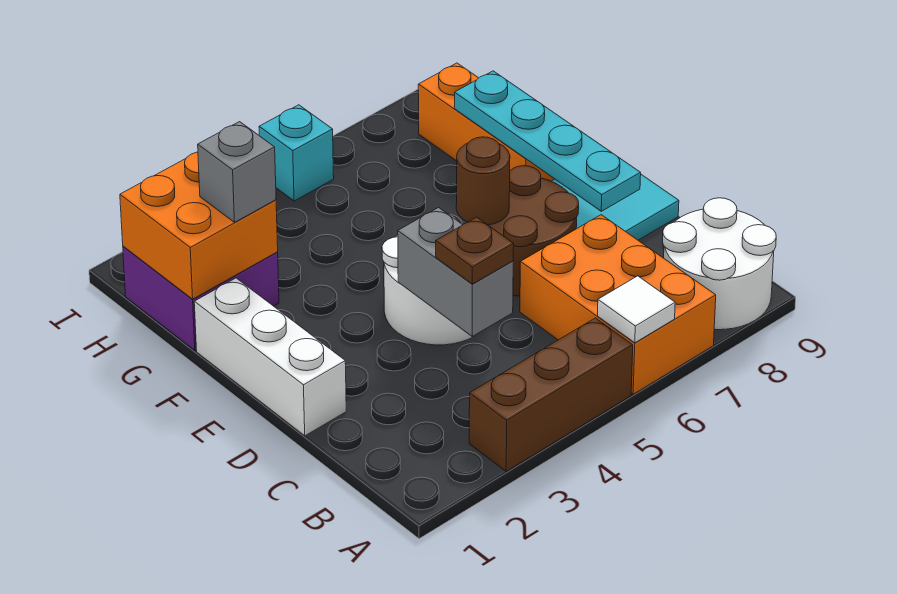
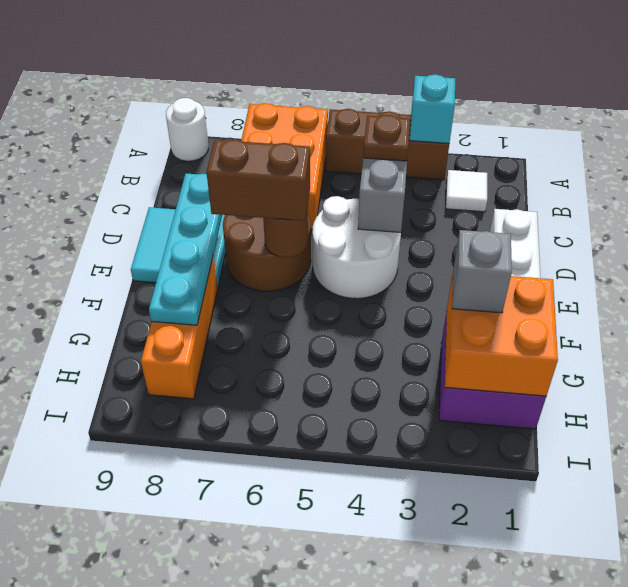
white 1x1 tile [598,276,675,343] -> white 1x1 tile moved to [446,170,487,212]
white 2x2 round brick [663,198,776,330] -> white 1x1 round brick [166,98,208,161]
none -> brown 1x2 brick [207,139,310,221]
cyan 1x1 brick [259,105,334,201] -> cyan 1x1 brick moved to [410,74,455,143]

